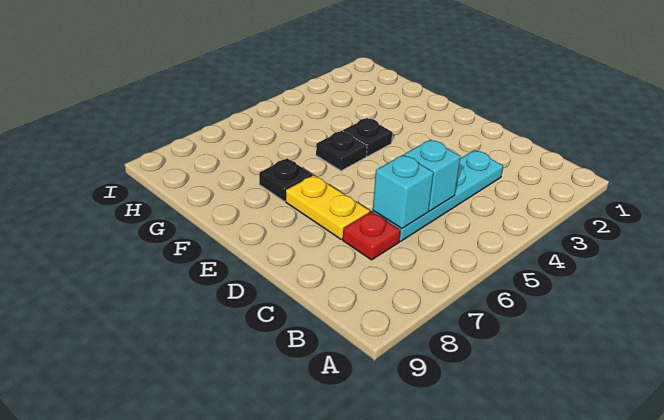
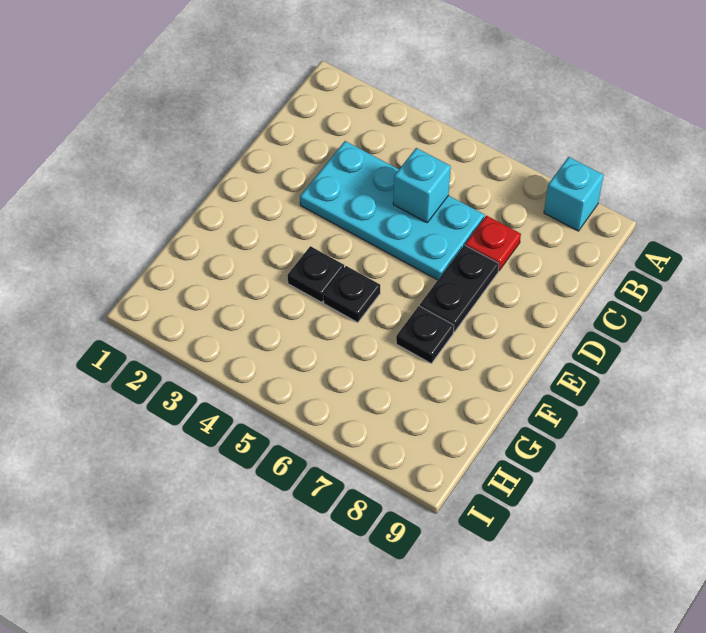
cyan 1x4 plate [372,150,503,241] -> cyan 2x4 plate [300,141,484,280]
cyan 1x1 brick [373,155,434,228] -> cyan 1x1 brick moved to [544,157,604,231]
yellow 1x2 plate [286,175,370,239] -> black 1x2 plate [420,245,499,332]

